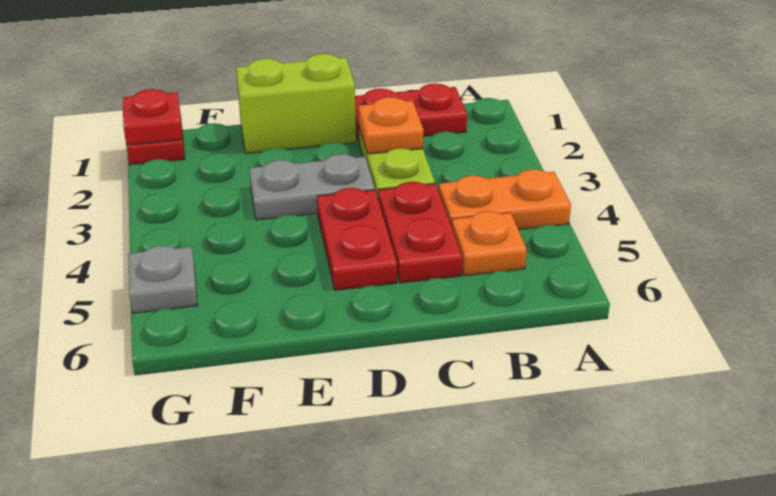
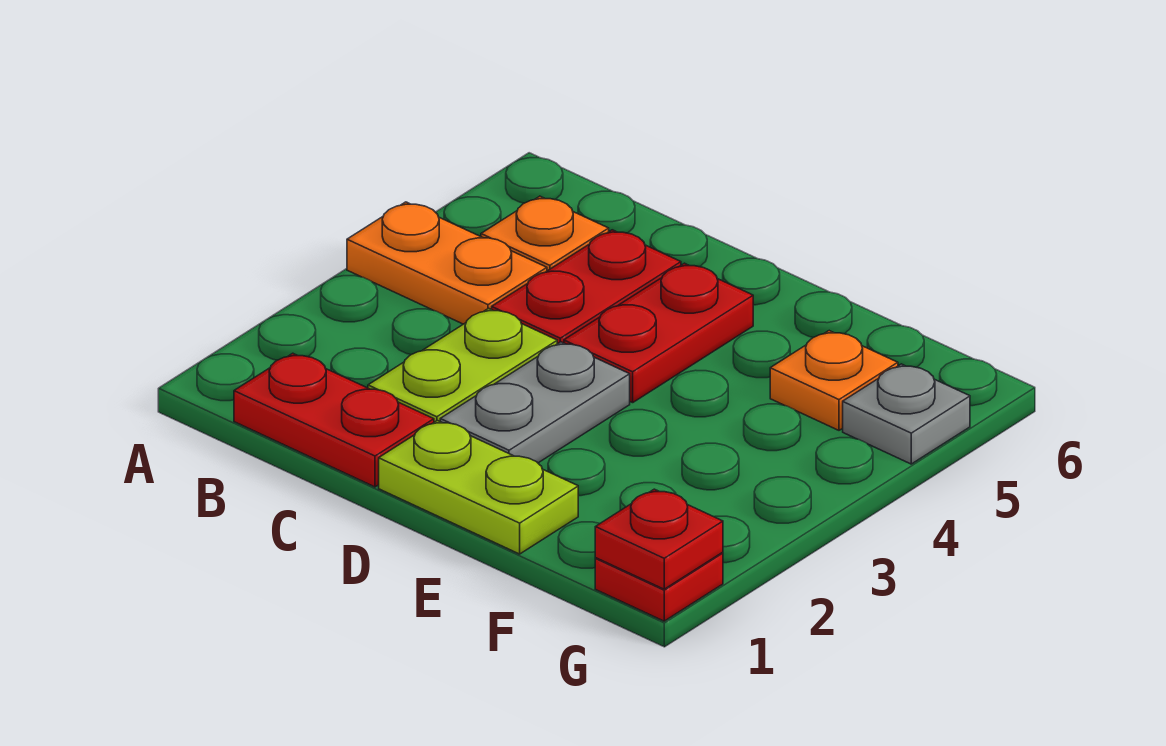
orange 1x1 plate [358,97,423,154] -> orange 1x1 plate moved to [770,331,898,430]
lime 1x2 brick [236,54,356,153] -> lime 1x2 plate [379,420,578,554]
grey 1x2 plate [249,154,375,220] -> grey 1x2 plate turned to [440,342,630,463]

